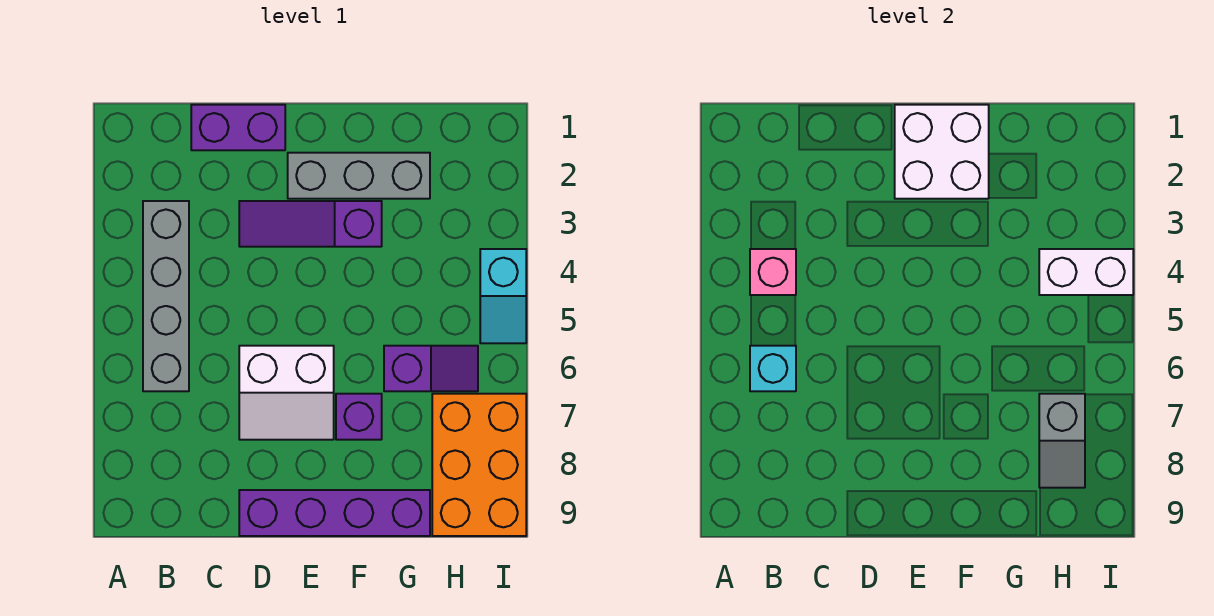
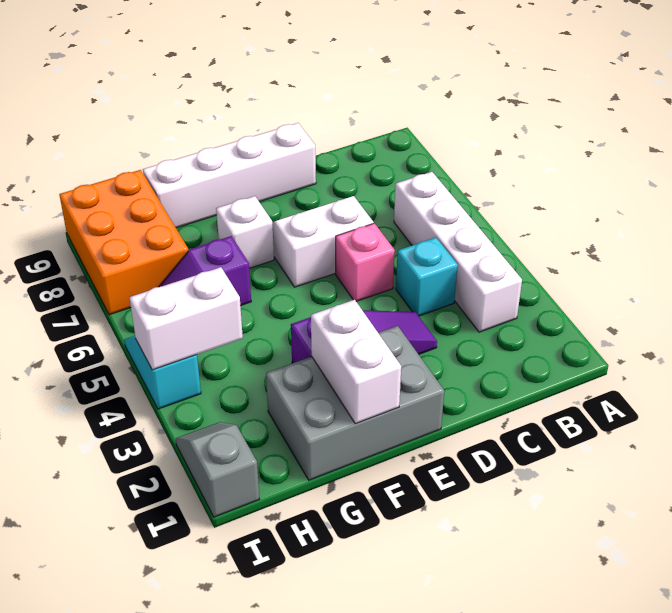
grey 1x4 brick [143,201,189,391] -> white 1x4 brick [394,172,522,332]
pink 1x1 brick [750,249,796,295] -> pink 1x1 brick moved to [336,223,395,301]
cyan 1x1 brick [750,346,796,391] -> cyan 1x1 brick moved to [396,238,458,316]
purple 1x2 brick [191,105,285,150] -> none
purple 1x4 brick [239,490,430,536] -> white 1x4 brick [143,123,316,228]
white 2x2 brick [895,105,989,199] -> white 1x2 brick [311,300,401,424]
grey 1x3 brick [288,153,430,199] -> grey 2x3 brick [266,326,444,480]
purple 1x1 brick [336,394,382,440] -> white 1x1 brick [216,196,274,268]
grey 1x2 slope [1039,394,1085,488] -> grey 1x2 slope moved to [176,422,259,517]

